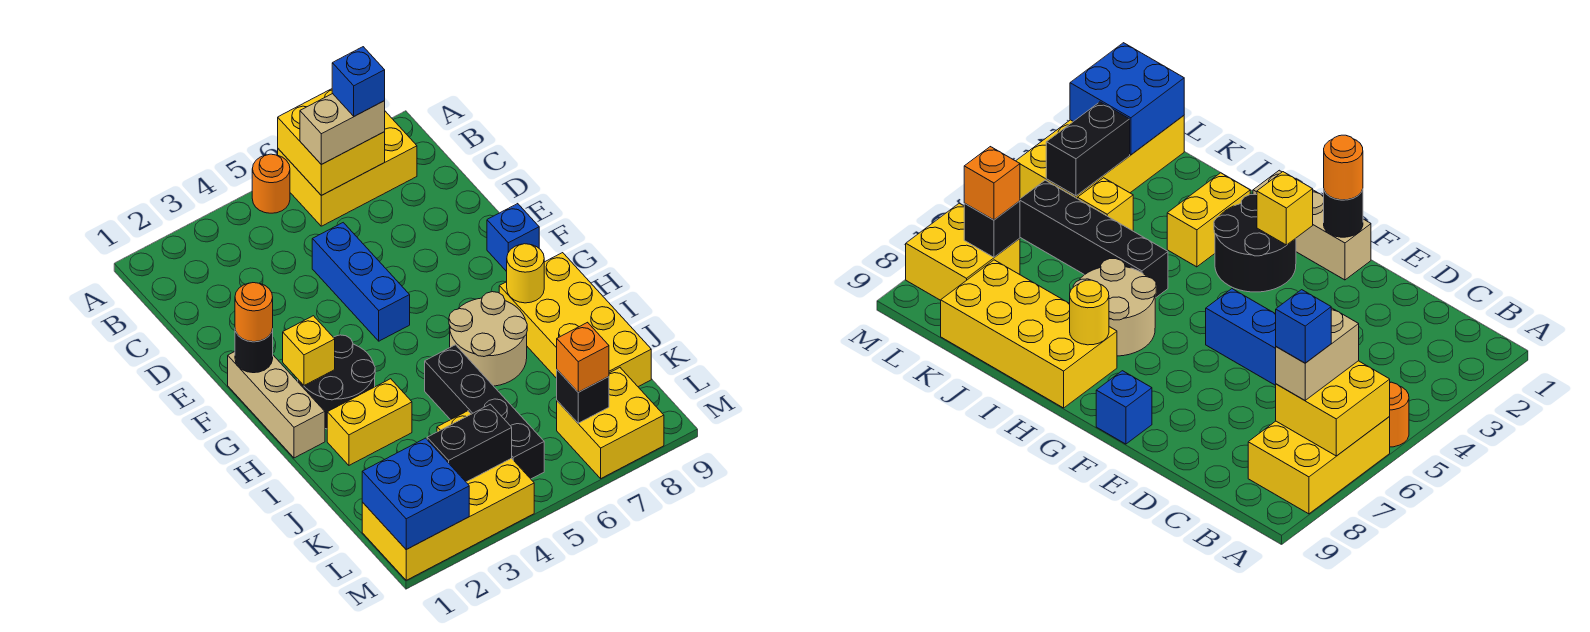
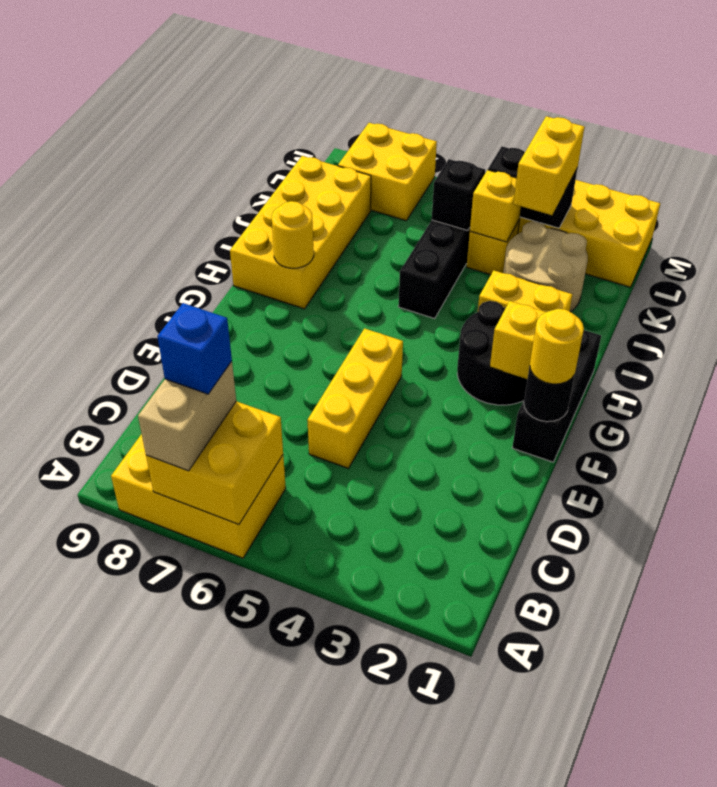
orange 1x1 round brick [252,154,290,213] -> none
tan 1x2 brick [300,94,385,164] -> tan 1x2 brick turned to [138,361,236,471]
blue 1x3 brick [312,223,410,341] -> yellow 1x3 brick [307,328,403,468]
tan 1x3 brick [228,352,325,458] -> black 1x3 brick [512,330,601,462]
orange 1x1 round brick [235,283,273,342] -> yellow 1x1 round brick [530,309,584,384]
blue 1x1 brick [487,204,539,272] -> none
tan 2x2 round brick [449,292,527,386] -> tan 2x2 round brick moved to [503,222,588,312]
none -> yellow 1x2 brick [513,116,585,215]
none -> yellow 1x1 brick [470,170,521,242]
blue 2x2 brick [362,438,469,549] -> none
black 1x1 brick [557,370,609,423] -> black 1x1 brick moved to [432,159,485,230]
orange 1x1 brick [557,322,609,392] -> none

